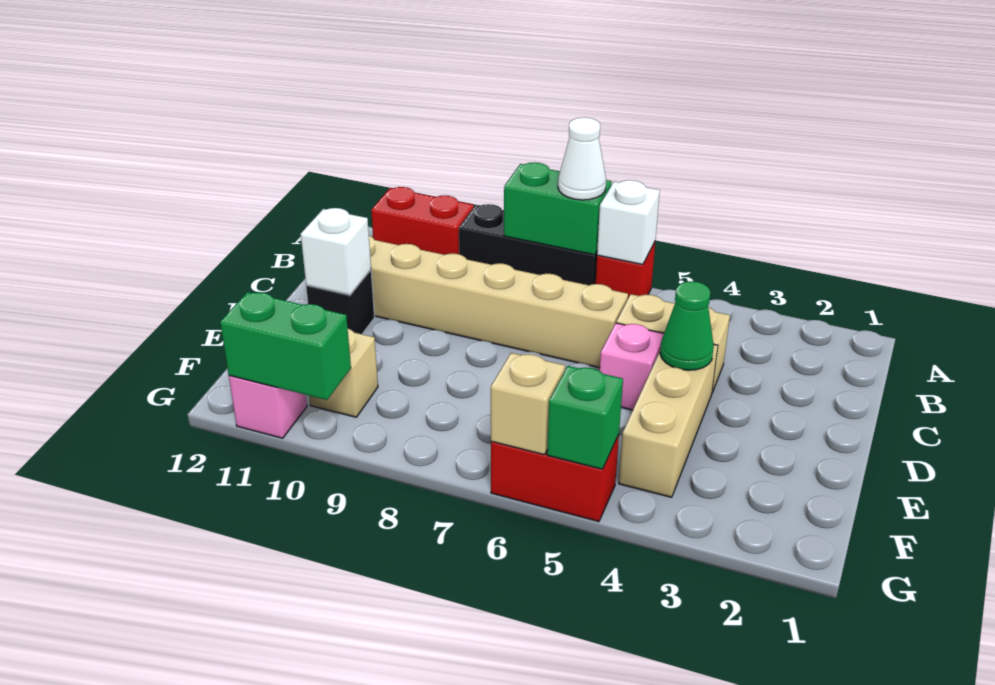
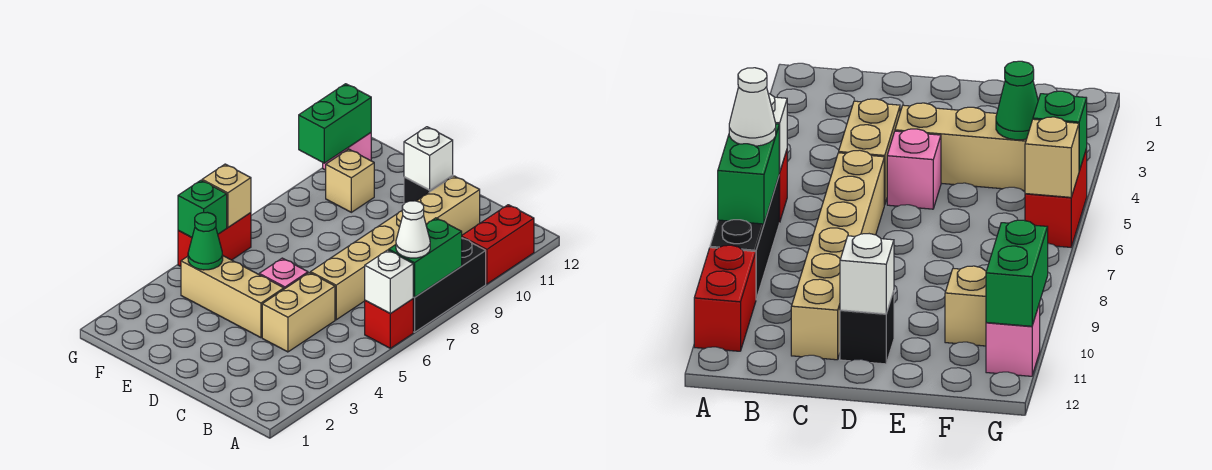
green 1x1 cone [660,281,714,370] -> green 1x1 cone moved to [188,212,223,270]

